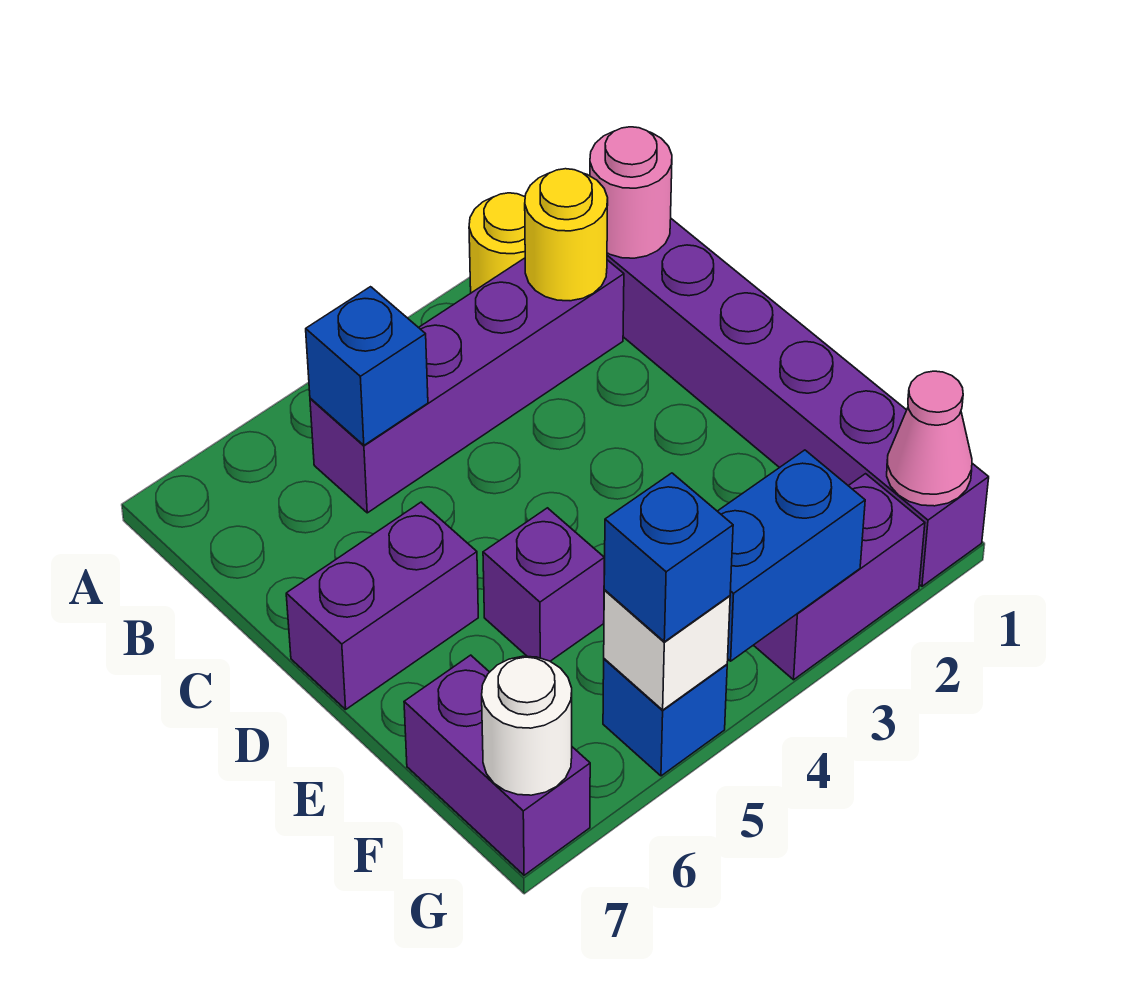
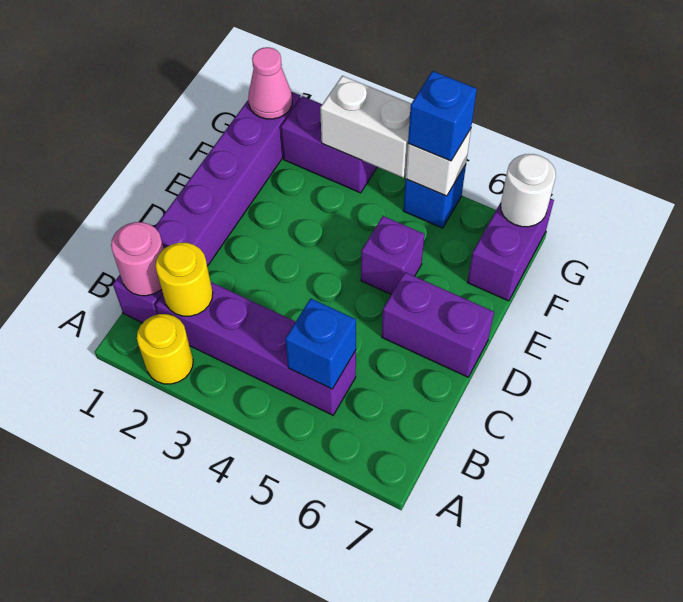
blue 1x2 brick [718,450,865,661] -> white 1x2 brick [320,76,411,178]

